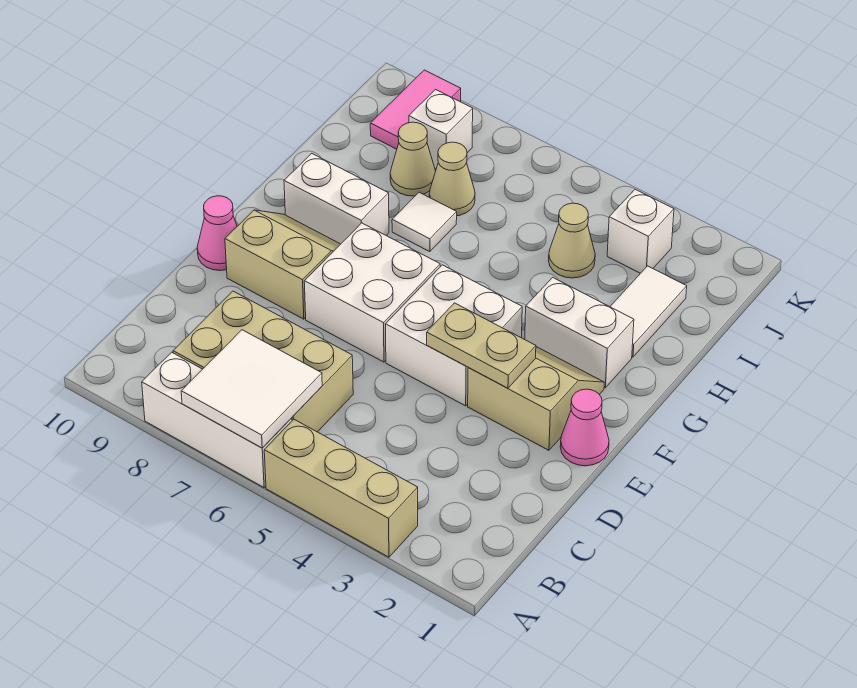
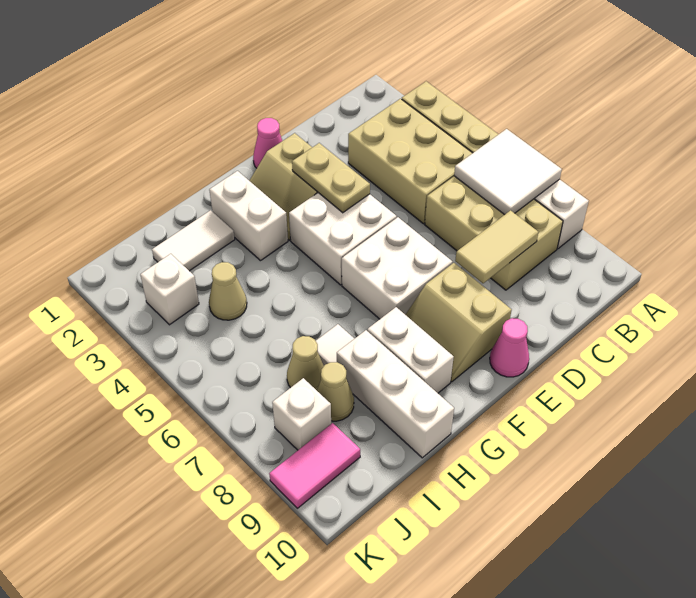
none -> tan 2x3 brick [348,99,472,224]
none -> tan 1x2 tile [455,210,538,283]
none -> white 1x3 brick [337,330,454,458]

